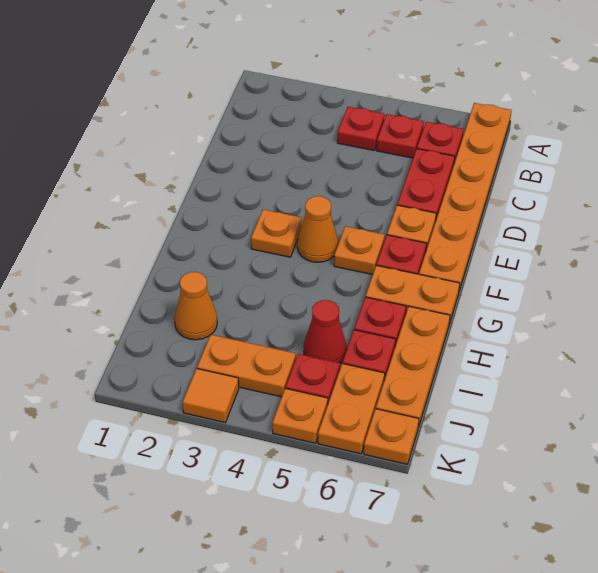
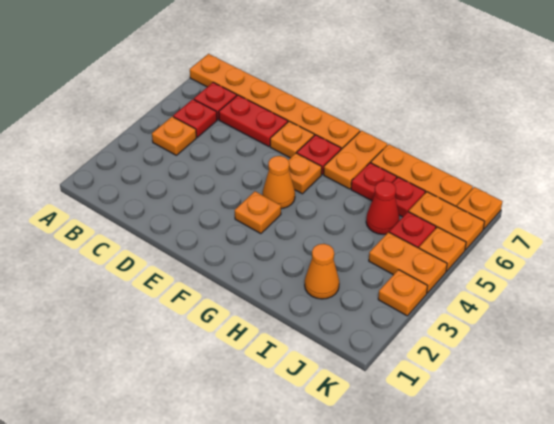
red 1x1 plate [337,107,385,151] -> orange 1x1 plate [152,117,196,155]
orange 1x2 plate [197,335,296,397] -> orange 1x2 plate turned to [369,232,447,293]
orange 1x1 tile [182,369,239,422] -> orange 1x1 plate [378,270,427,316]

